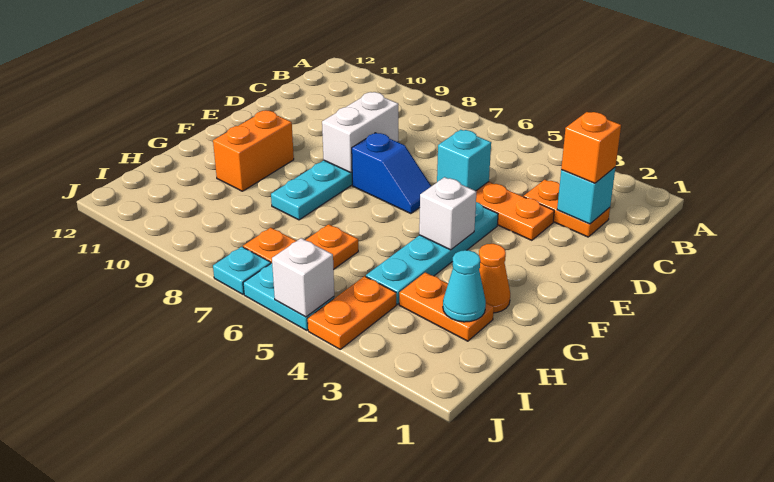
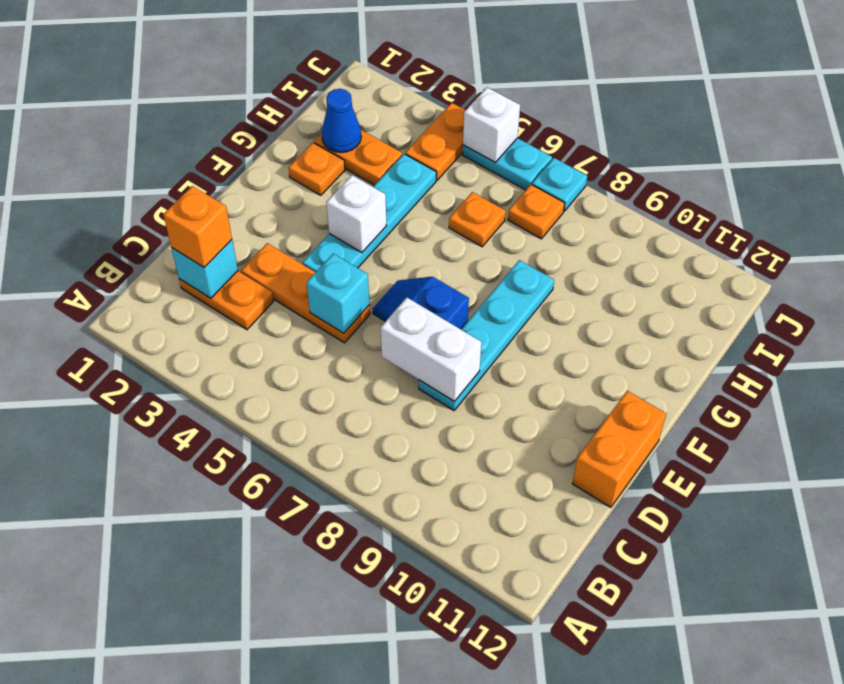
white 1x2 brick [322,92,398,172] -> white 1x2 brick turned to [381,298,481,402]
orange 1x2 brick [213,110,294,191] -> orange 1x2 brick moved to [573,391,666,507]
orange 1x1 cone [479,244,510,313] -> orange 1x1 plate [289,143,345,195]
cyan 1x1 cone [443,250,486,322] -> blue 1x1 cone [322,89,361,152]

